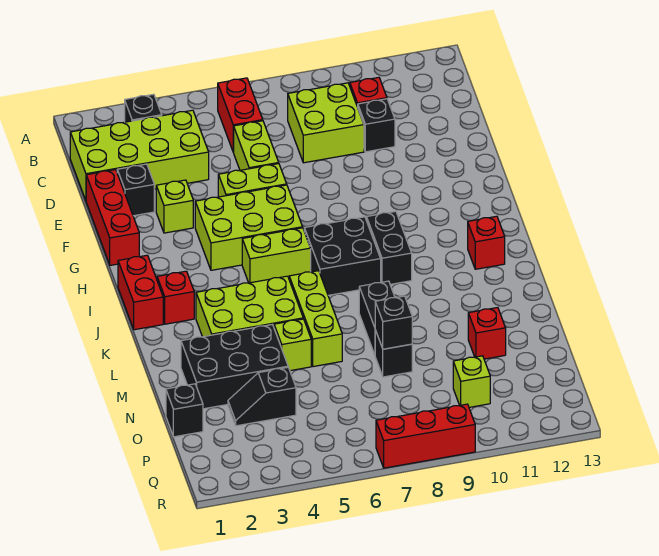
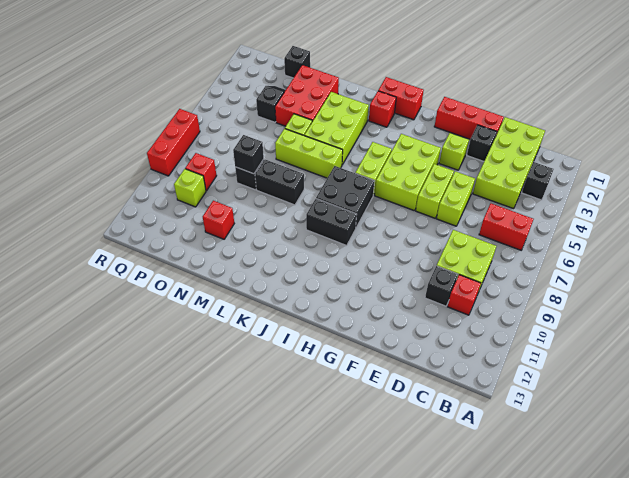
lime 1x2 brick [234,121,279,170] -> lime 1x2 brick turned to [437,171,475,226]
red 1x1 brick [468,216,505,269] -> red 1x1 brick moved to [185,153,217,191]
black 2x3 brick [181,325,288,409] -> red 2x3 brick [275,65,339,126]

